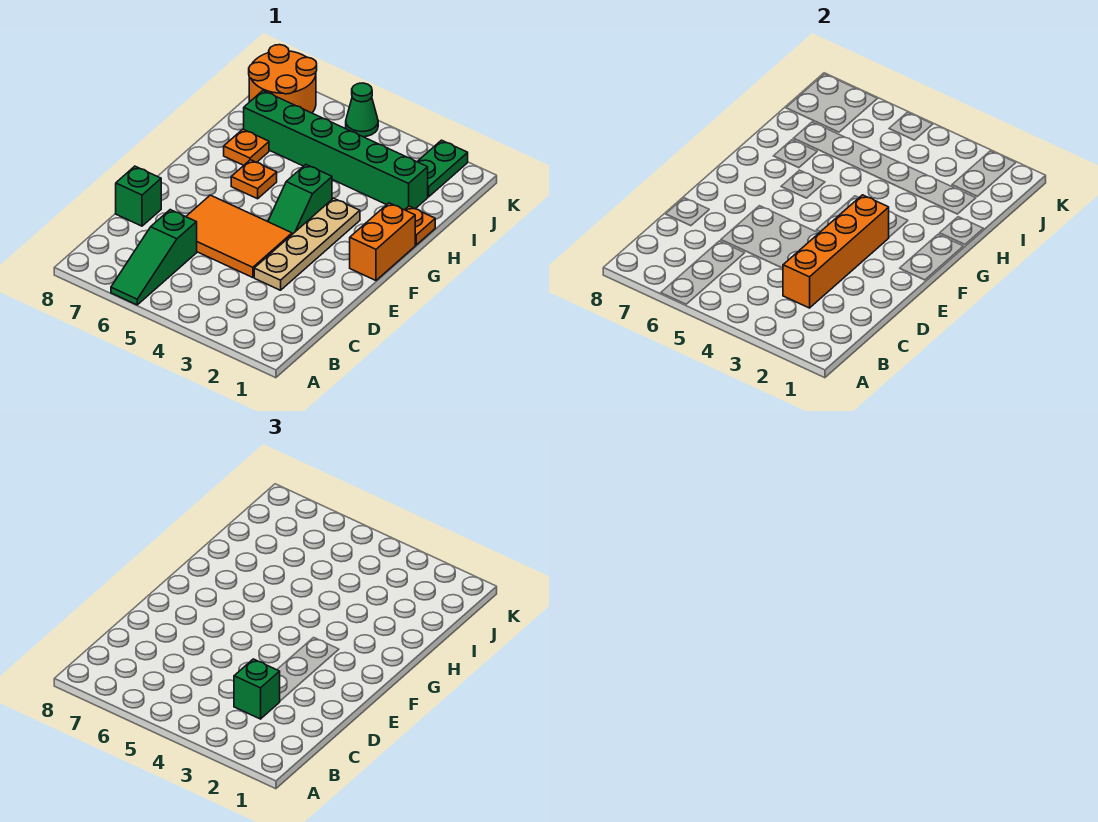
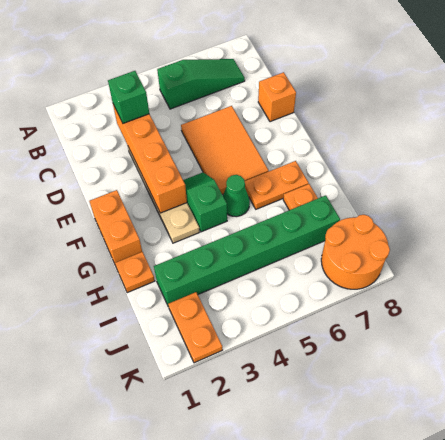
green 1x3 slope [111,210,197,305] -> green 1x3 slope turned to [157,59,245,109]
orange 2x3 tile [186,195,292,278] -> orange 2x3 tile turned to [181,106,269,194]
green 1x1 brick [116,166,161,226] -> orange 1x1 brick [258,72,296,122]
orange 1x1 plate [231,160,277,199] -> orange 1x2 plate [245,161,309,209]
green 1x2 plate [417,140,468,197] -> orange 1x2 plate [168,292,223,363]
green 1x1 cone [346,83,378,137] -> green 1x1 cone moved to [223,175,250,217]

